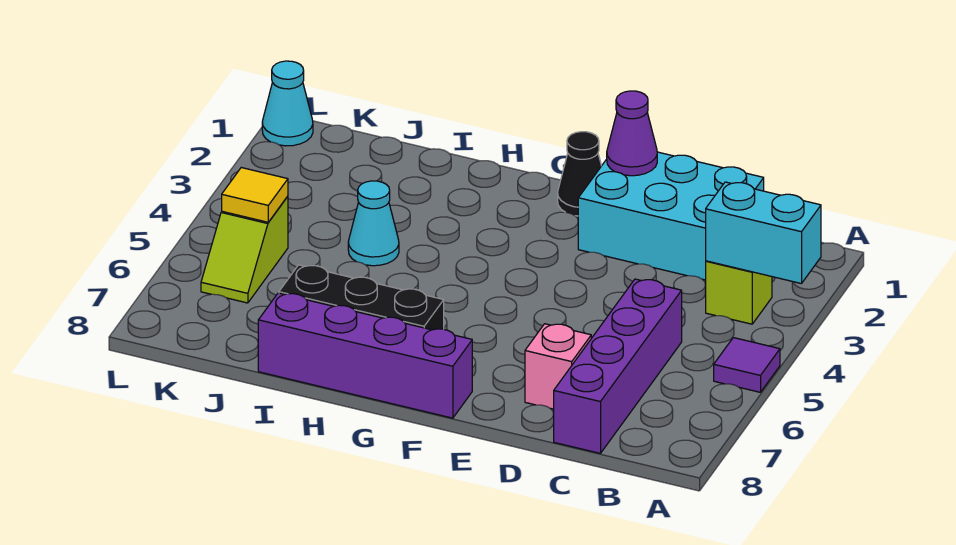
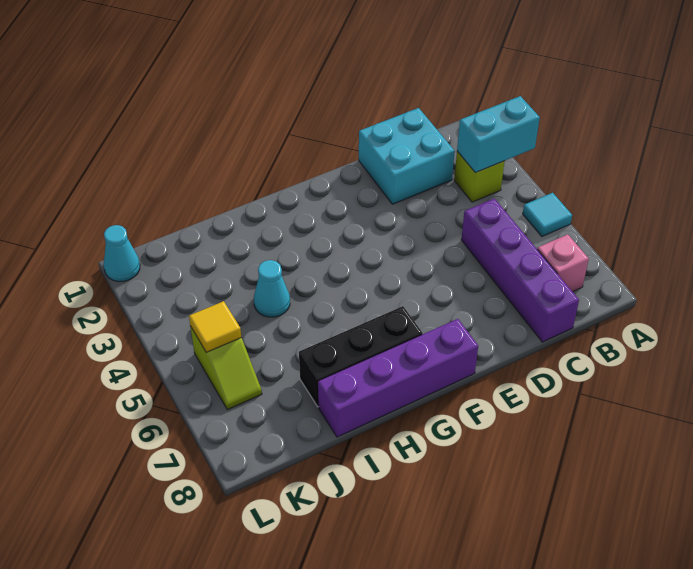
purple 1x1 tile [714,338,780,392] -> cyan 1x1 tile [523,193,572,236]
cyan 2x3 brick [578,152,764,280] -> cyan 2x2 brick [359,108,455,204]
pink 1x1 brick [525,324,591,409] -> pink 1x1 brick moved to [537,234,589,292]
purple 1x1 cone [607,91,657,176] -> none
black 1x1 cone [558,132,601,216] -> none

